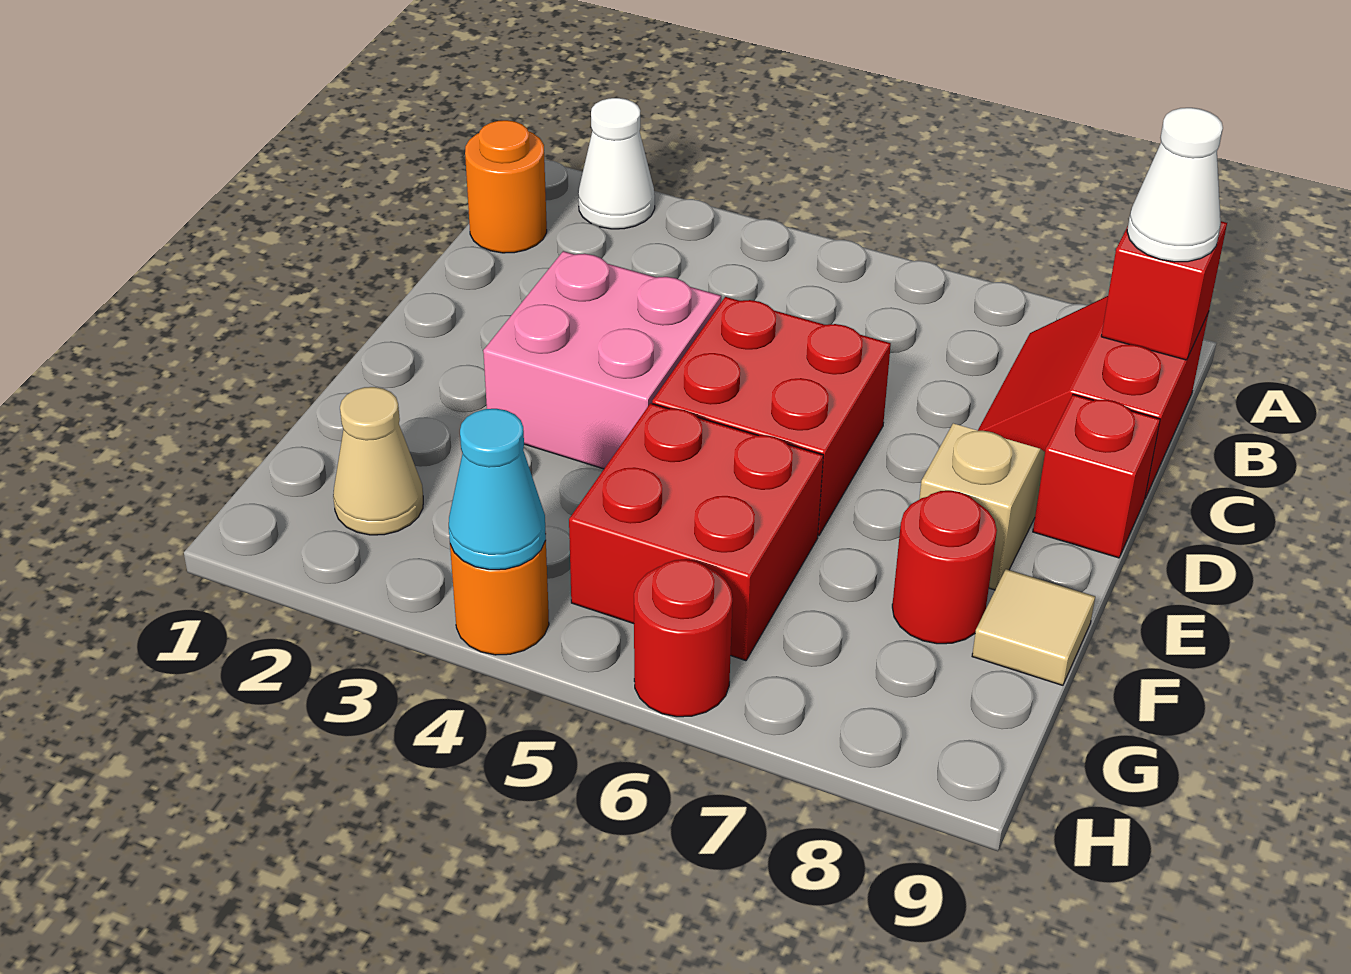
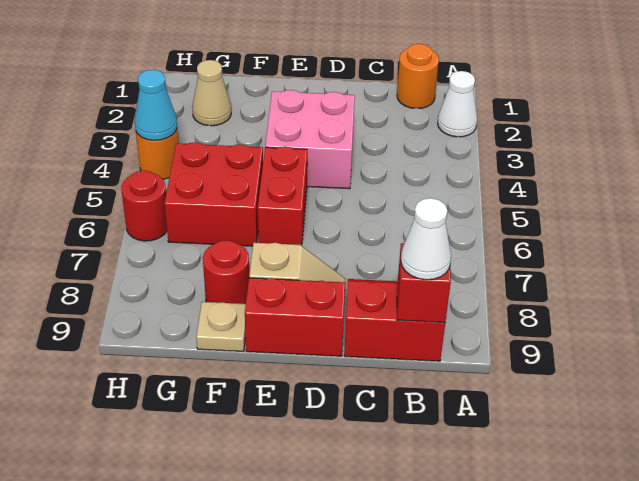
red 2x2 brick [652,297,891,535] -> red 1x2 brick [258,146,307,246]
red 1x1 brick [1033,395,1160,558] -> red 1x2 brick [245,278,345,356]
tan 1x1 tile [972,569,1095,685] -> tan 1x1 plate [196,302,246,352]

